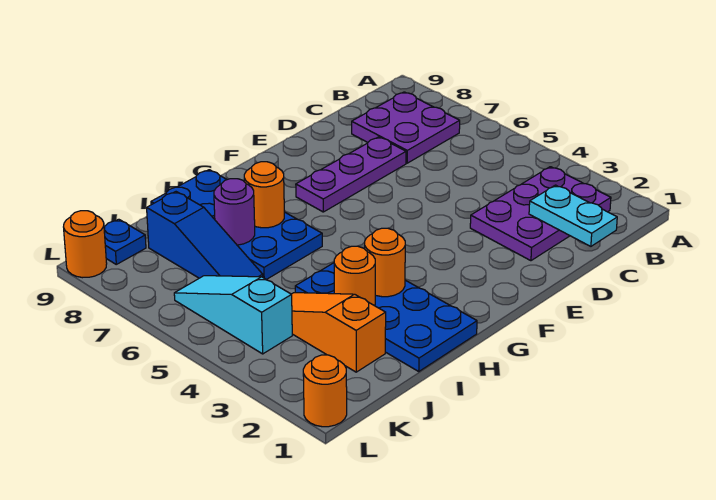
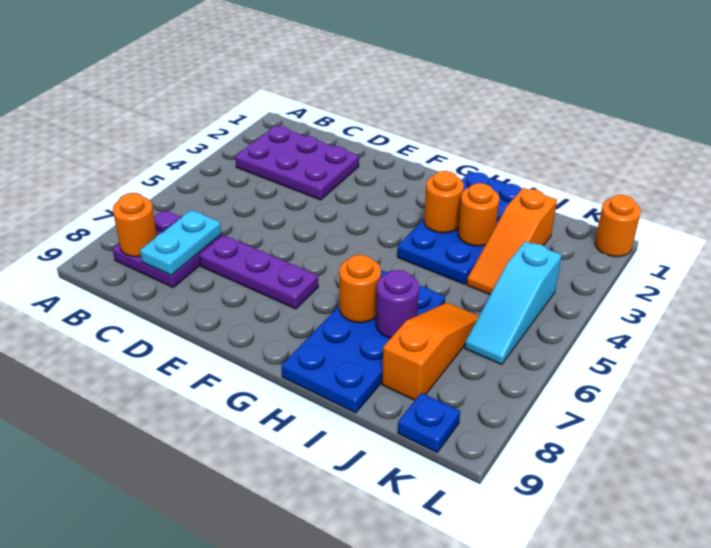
cyan 1x2 plate [529,185,617,246] -> cyan 1x2 plate moved to [140,210,222,275]
blue 1x3 slope [147,192,263,278] -> orange 1x3 slope [382,303,479,400]
orange 1x1 round brick [64,211,107,278] -> orange 1x1 round brick moved to [113,193,157,257]

